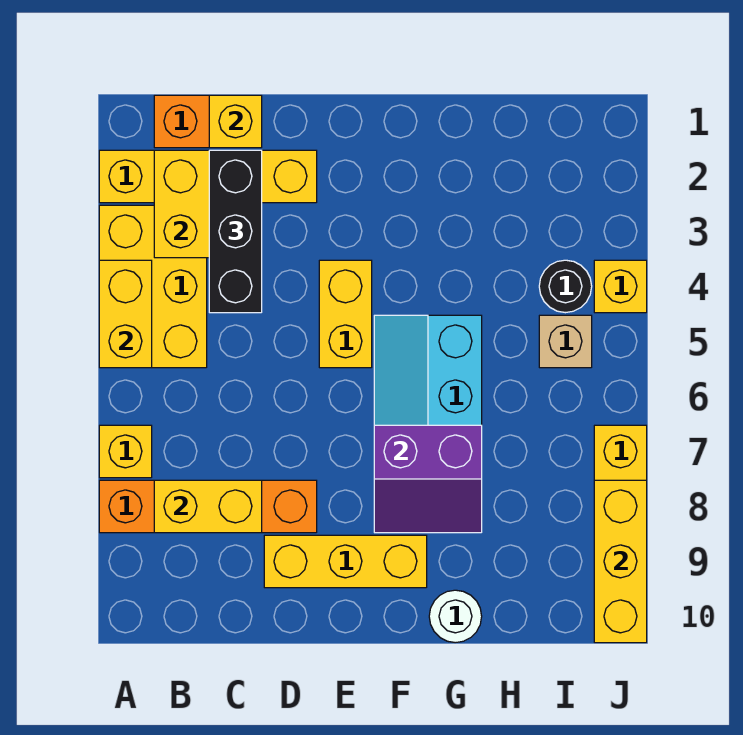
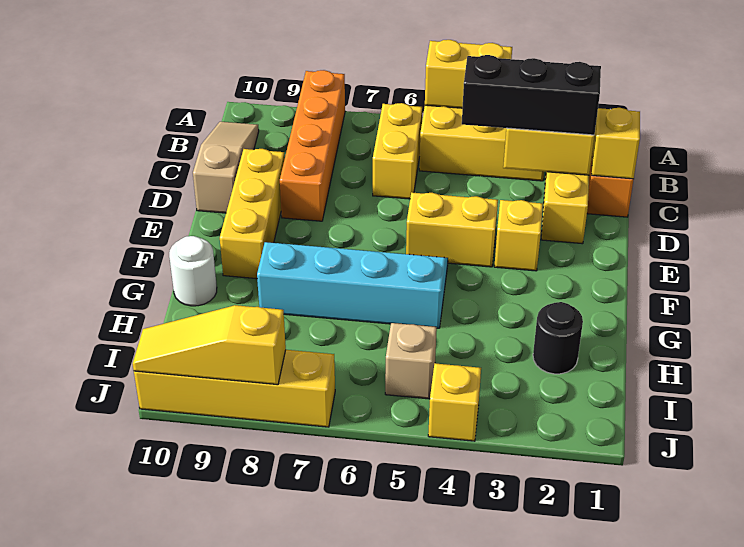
yellow 1x1 brick [99,425,152,478] -> yellow 1x1 brick moved to [494,200,543,271]
yellow 1x2 brick [154,480,262,533] -> yellow 1x2 brick moved to [373,103,422,199]
none -> tan 1x3 slope [193,122,259,213]
purple 2x2 slope [374,425,482,533] -> none
black 1x1 round brick [539,260,592,313] -> black 1x1 round brick moved to [533,302,583,374]
yellow 1x3 brick [594,480,647,643] -> yellow 1x3 slope [133,305,286,385]

